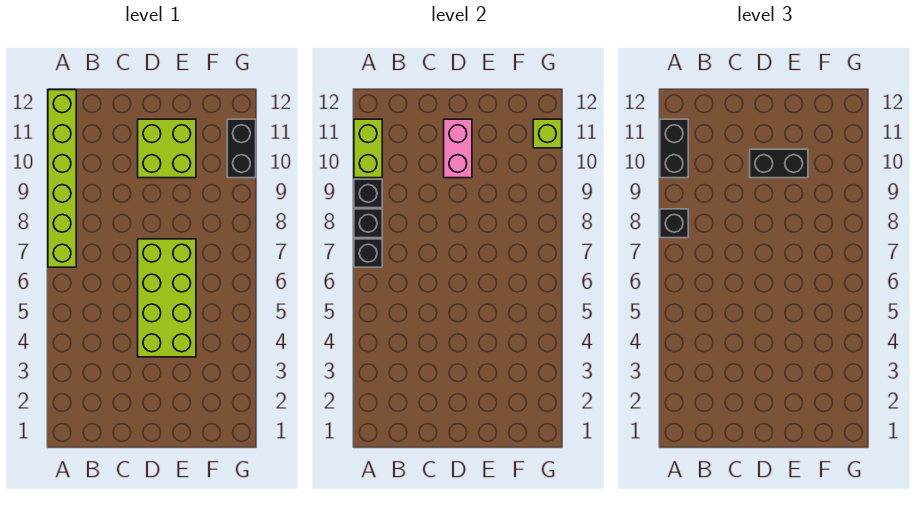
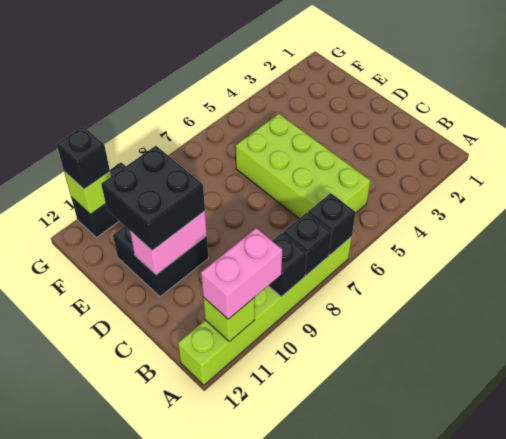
black 1x1 brick [660,209,688,238] -> black 1x1 brick moved to [57,127,110,189]
lime 1x2 brick [354,119,382,178] -> lime 1x1 brick [203,297,255,342]
black 1x2 brick [660,119,688,178] -> pink 1x2 brick [201,228,282,319]
lime 2x4 brick [138,239,196,357] -> lime 2x4 brick turned to [236,114,371,218]
lime 2x2 brick [138,119,196,178] -> black 2x2 brick [113,226,209,297]
black 1x2 brick [750,149,808,178] -> black 2x2 brick [101,146,205,251]

